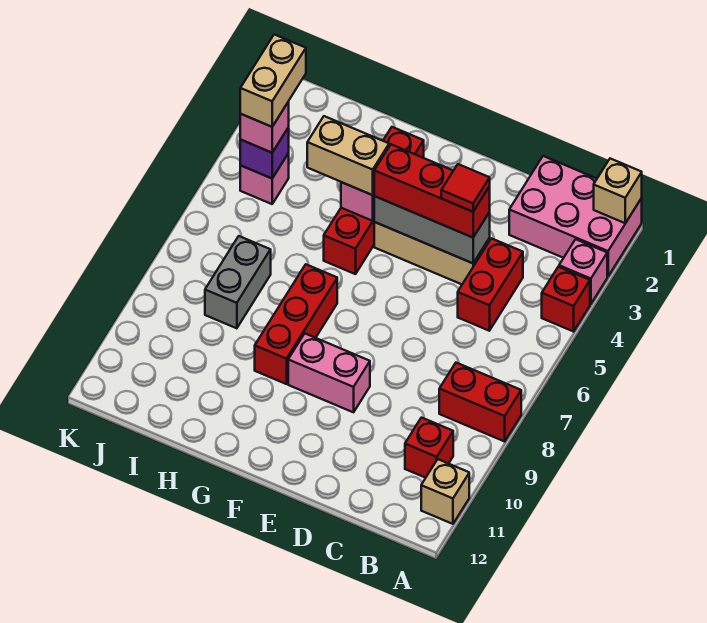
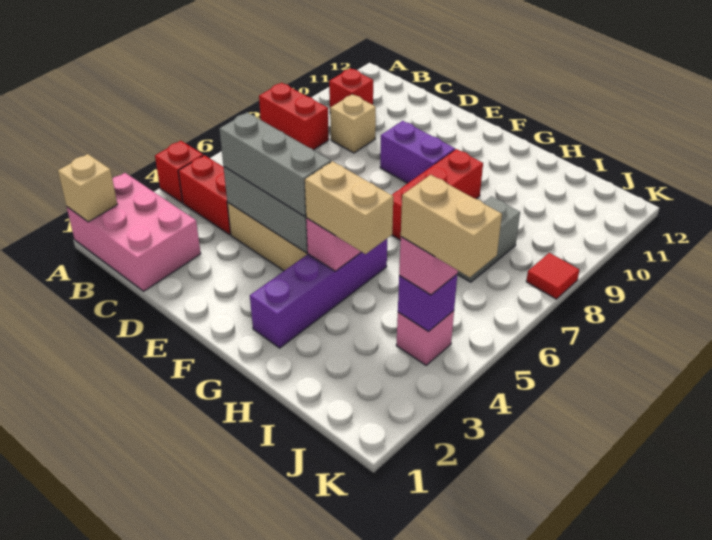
pink 1x1 brick [559,239,607,304] -> none
tan 1x1 brick [421,459,469,524] -> tan 1x1 brick moved to [330,94,376,153]
red 1x2 brick [458,238,523,331] -> red 1x2 brick turned to [178,155,231,235]
red 1x3 brick [374,144,490,238] -> grey 1x3 brick [219,112,331,217]
red 1x1 tile [441,164,490,212] -> red 1x1 tile moved to [526,253,579,299]
pink 1x2 brick [288,334,370,412] -> purple 1x2 brick [380,121,455,183]
red 1x4 brick [324,127,424,274] -> purple 1x4 brick [250,239,387,348]
tan 1x2 brick [240,34,306,127] -> tan 1x2 brick turned to [401,175,502,277]

